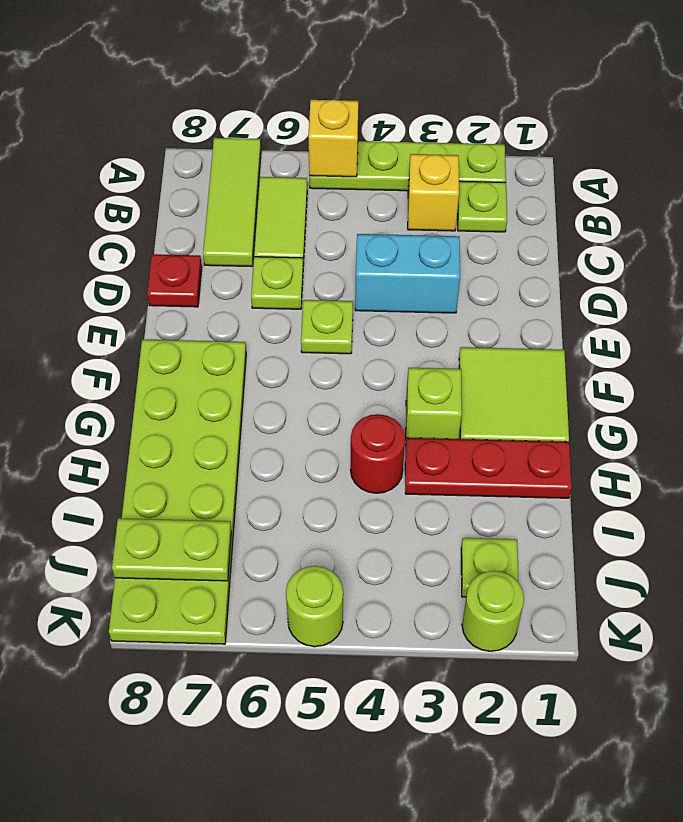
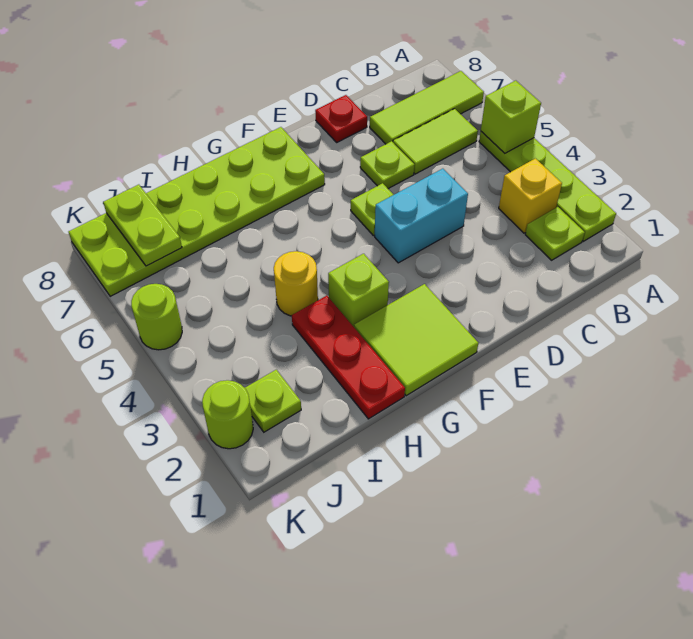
yellow 1x1 brick [308,100,358,177] -> lime 1x1 brick [481,81,541,153]
cyan 1x2 brick [355,234,460,313] -> cyan 1x2 brick turned to [375,169,468,263]
red 1x1 round brick [351,414,405,493] -> yellow 1x1 round brick [274,251,318,316]

